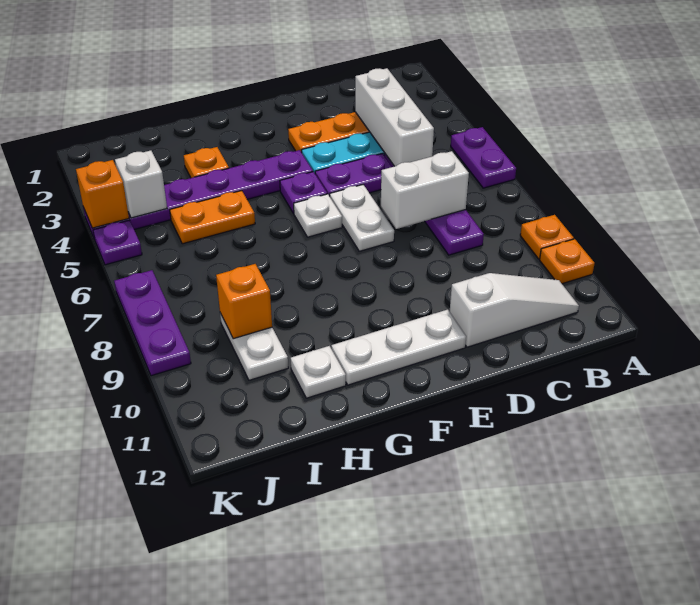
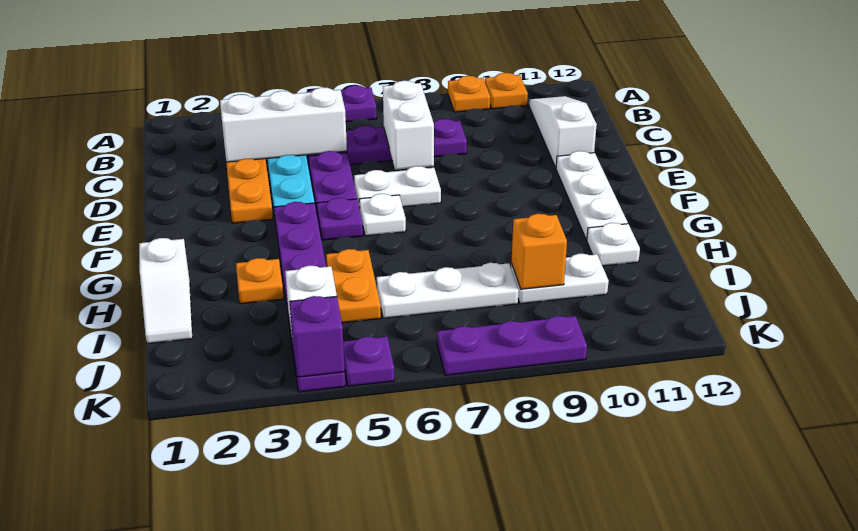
none -> white 1x2 slope [139,238,193,344]
none -> white 1x3 plate [377,263,519,318]
orange 1x1 brick [76,160,129,228] -> purple 1x1 brick [290,296,345,377]

